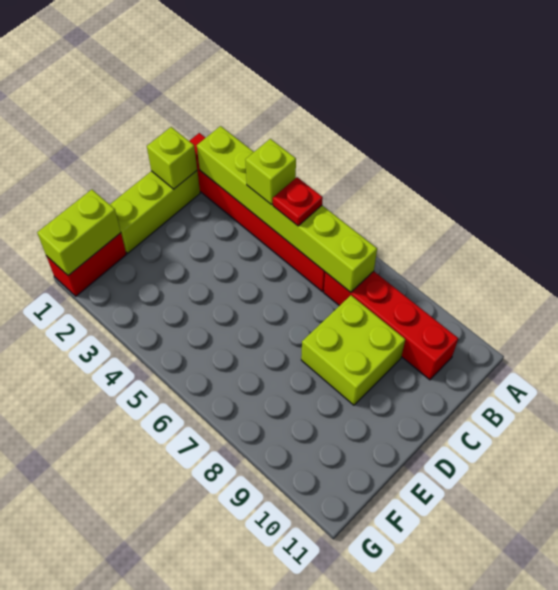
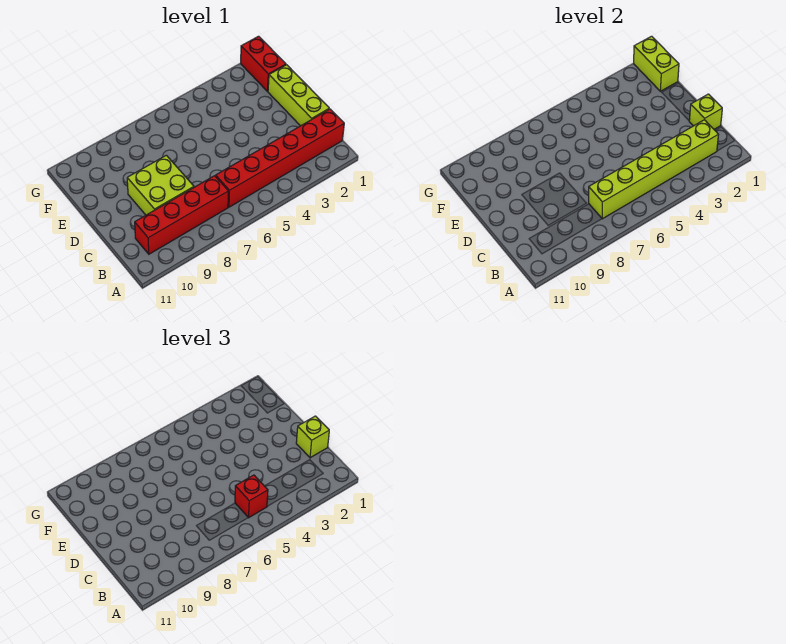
lime 1x1 brick [246,139,296,205] -> lime 1x1 brick moved to [296,416,329,458]
red 1x1 plate [273,177,323,226] -> red 1x1 brick [235,475,268,518]

